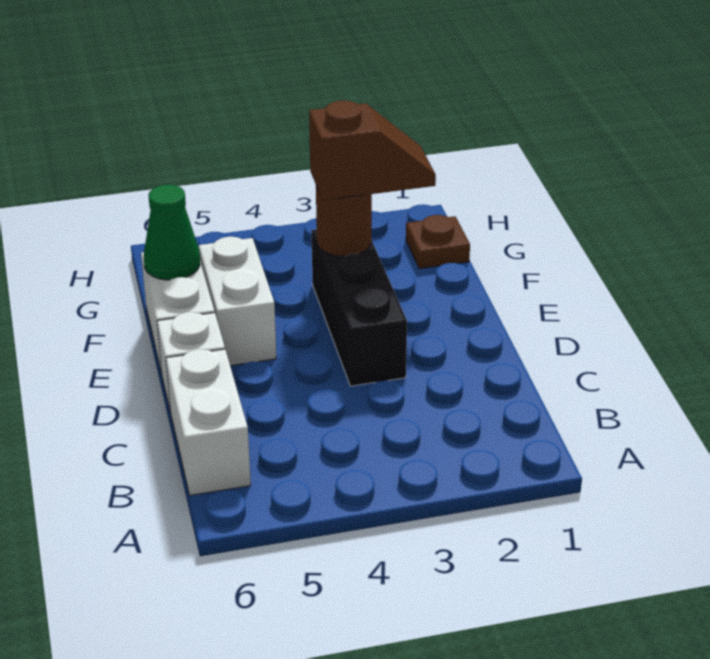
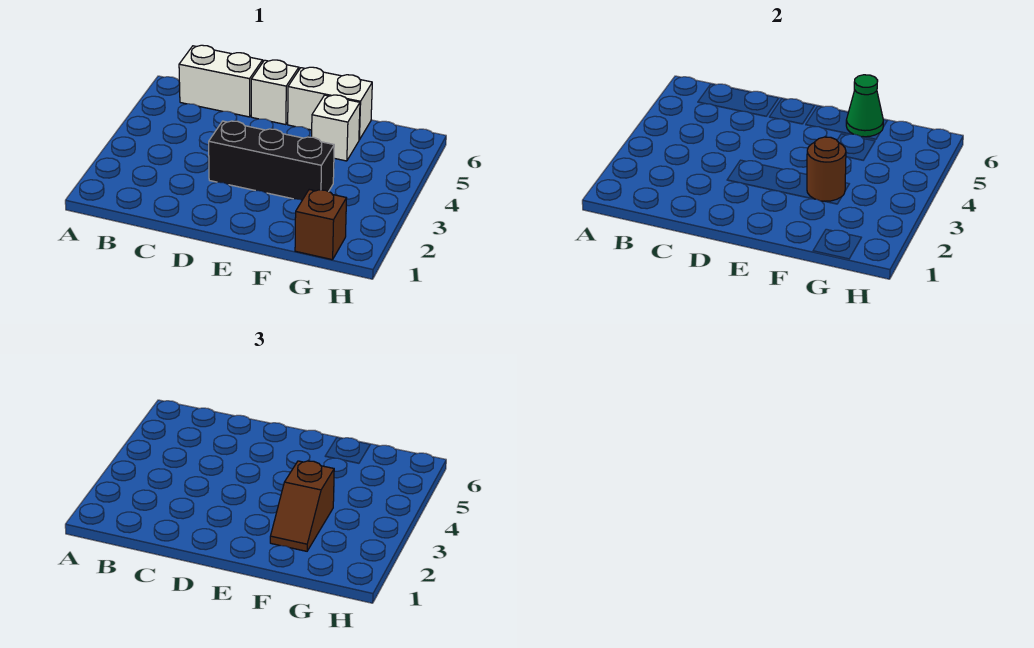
white 1x2 brick [199,237,276,366] -> white 1x1 brick [312,95,360,161]
brown 1x1 plate [406,215,470,269] -> brown 1x1 brick [295,190,347,260]

